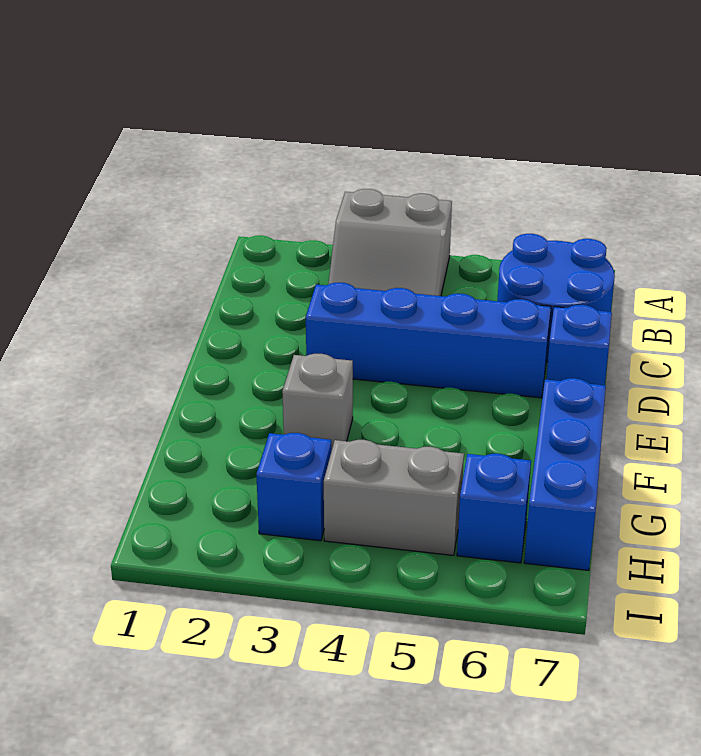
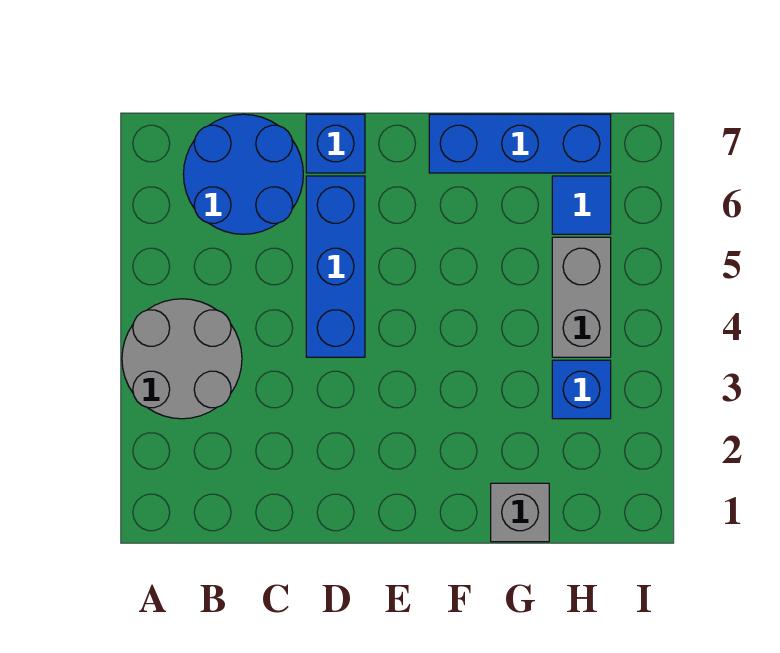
grey 2x2 slope [329,189,452,296] -> grey 2x2 round brick [122,299,242,419]
blue 1x4 brick [306,283,551,398] -> blue 1x3 brick [306,176,365,357]
grey 1x1 brick [282,354,353,451] -> grey 1x1 brick moved to [491,483,549,542]
blue 1x1 brick [457,454,531,563] -> blue 1x1 tile [552,176,611,234]

